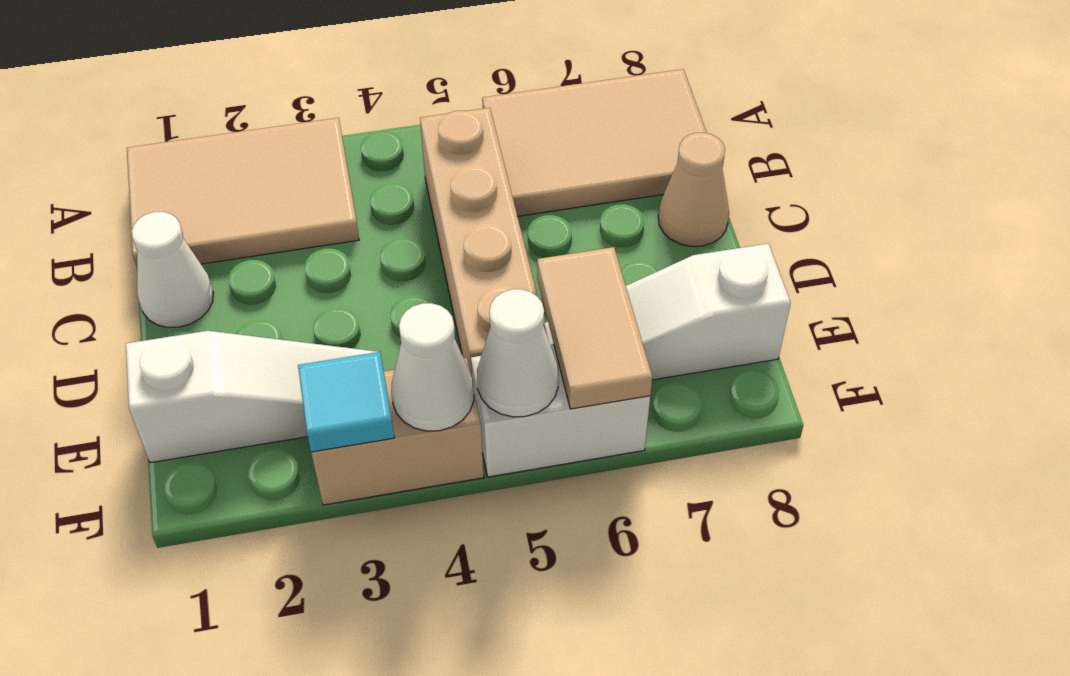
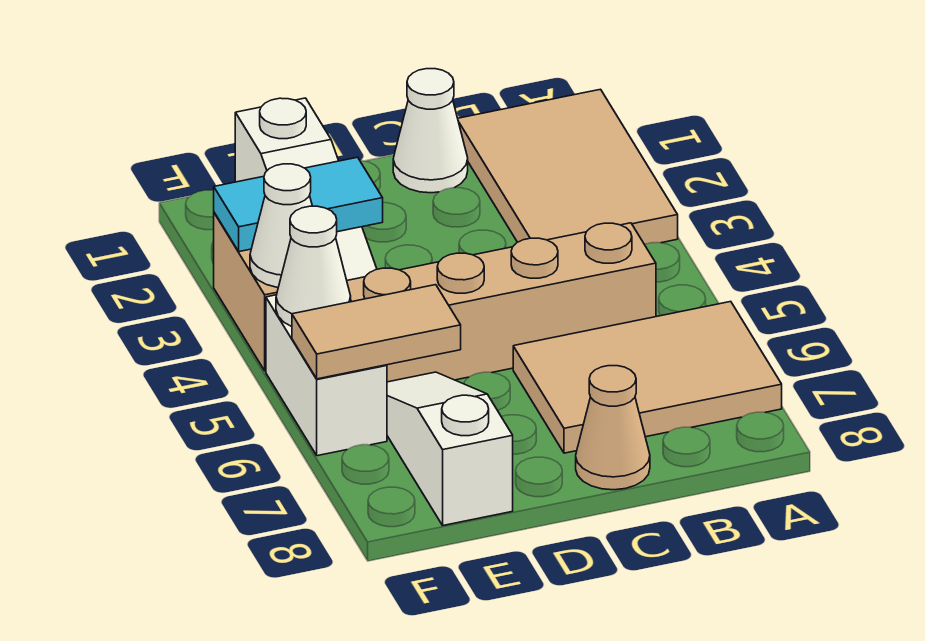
tan 2x3 tile [482,69,707,216] -> tan 2x3 tile turned to [513,302,782,453]
cyan 1x1 tile [298,352,394,452] -> cyan 1x2 tile [214,157,383,252]

